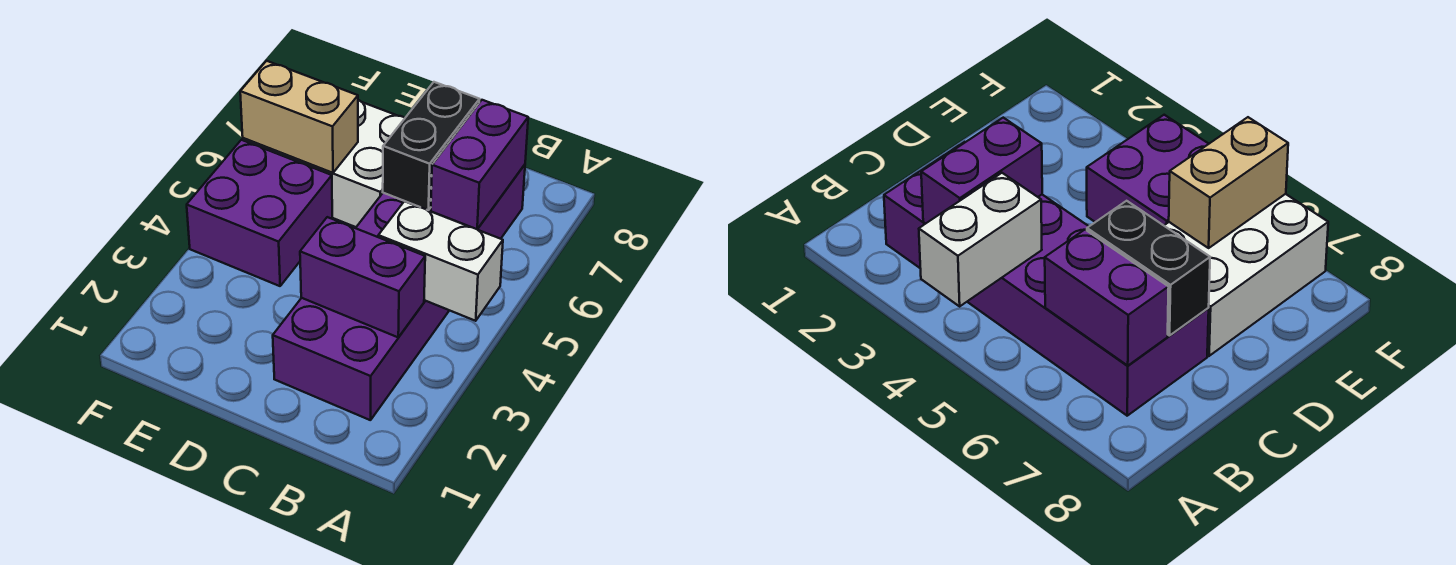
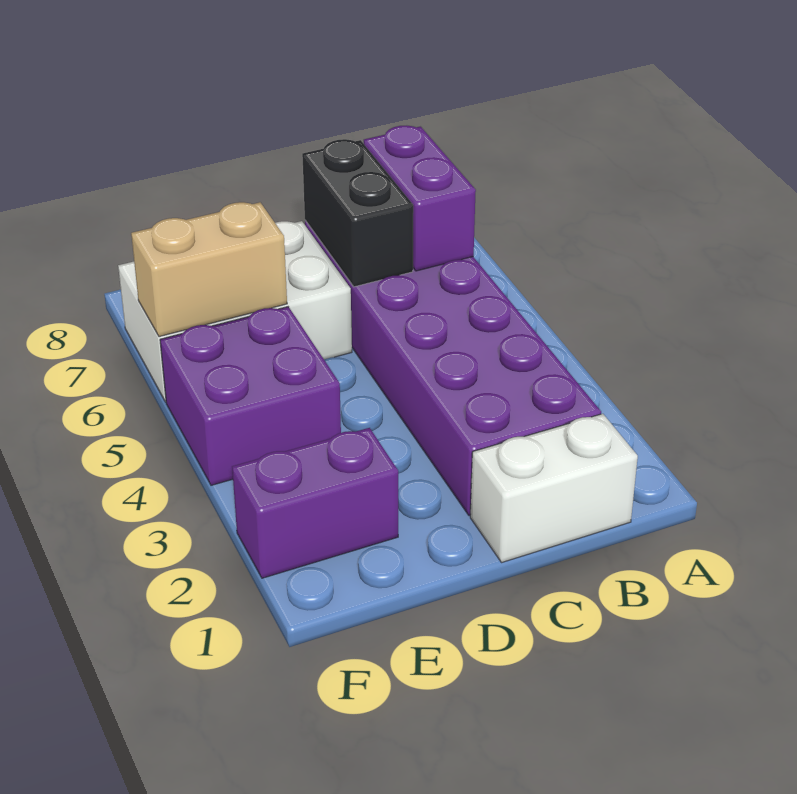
white 1x2 brick [378,201,503,321] -> white 1x2 brick moved to [470,414,638,563]
purple 1x2 brick [300,217,425,337] -> purple 1x2 brick moved to [232,428,398,578]

